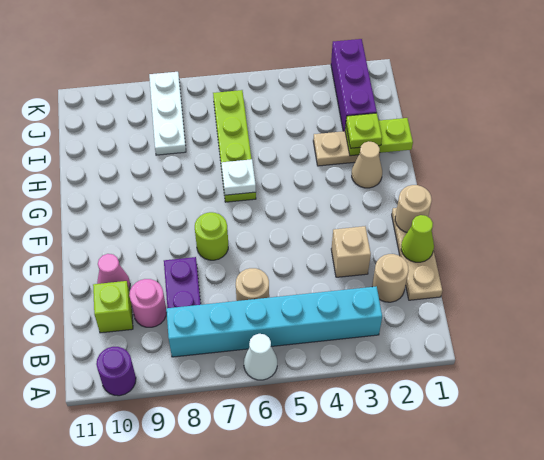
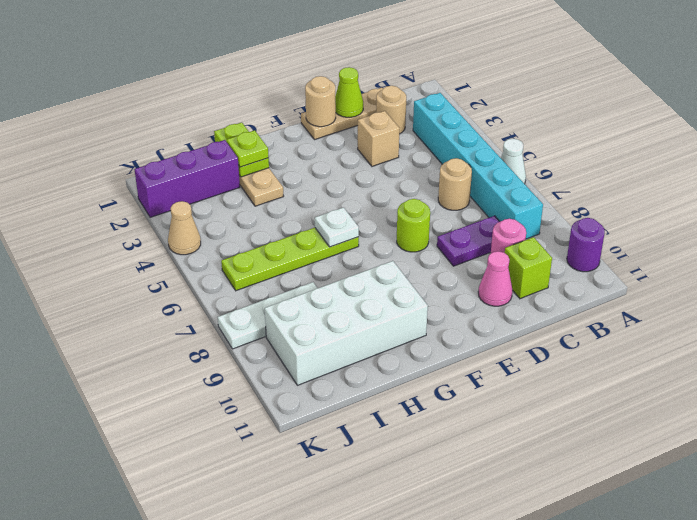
tan 1x1 cone [352,141,382,188] -> tan 1x1 cone moved to [168,201,201,255]
none -> white 2x4 brick [265,261,428,385]

